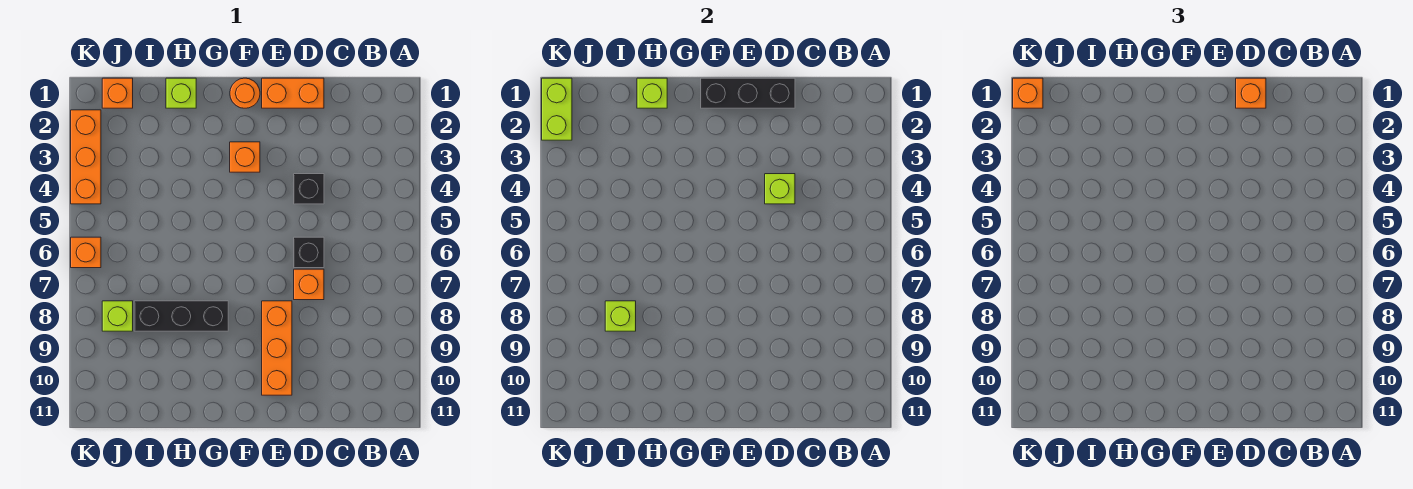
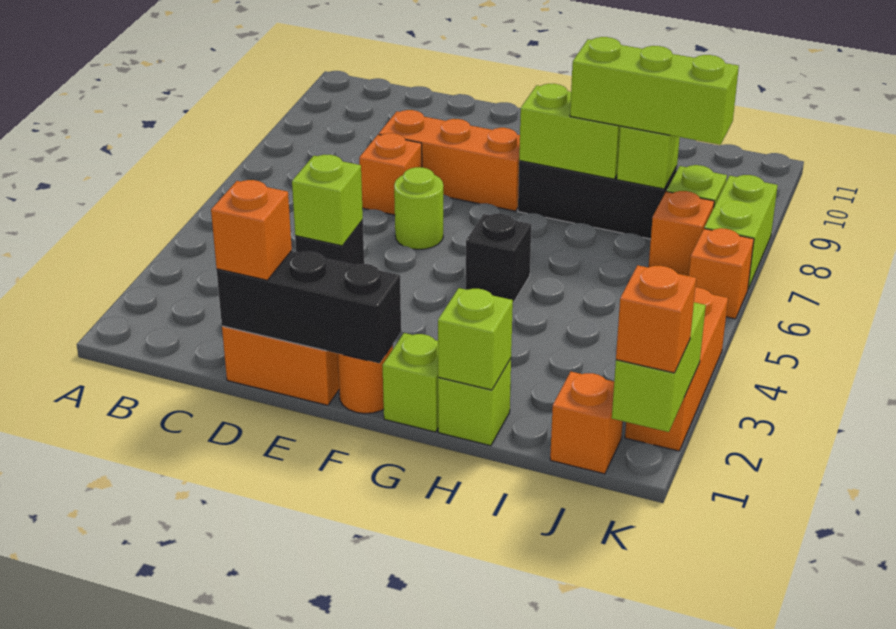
black 1x1 brick [294,237,324,268] -> black 1x1 brick moved to [466,214,531,303]
none -> lime 1x1 round brick [394,167,443,249]
orange 1x3 brick [262,301,292,395] -> orange 1x3 brick turned to [379,110,520,211]
orange 1x1 brick [230,142,260,172] -> orange 1x1 brick moved to [649,191,714,276]
none -> lime 1x1 brick [382,333,438,432]
none -> lime 1x2 brick [519,84,620,179]
none -> lime 1x3 brick [570,37,739,145]
none -> lime 1x2 brick [704,175,778,289]

